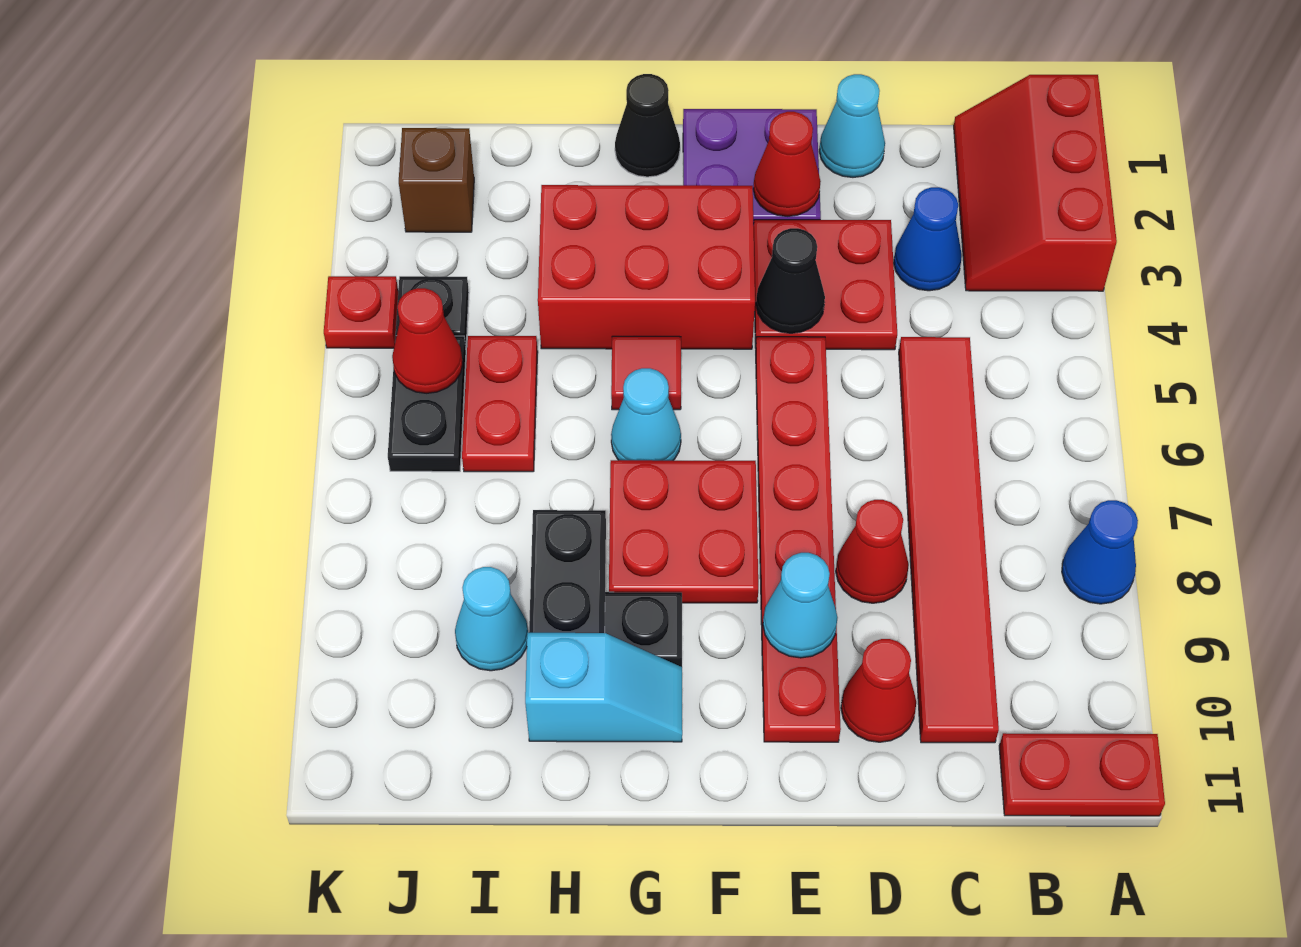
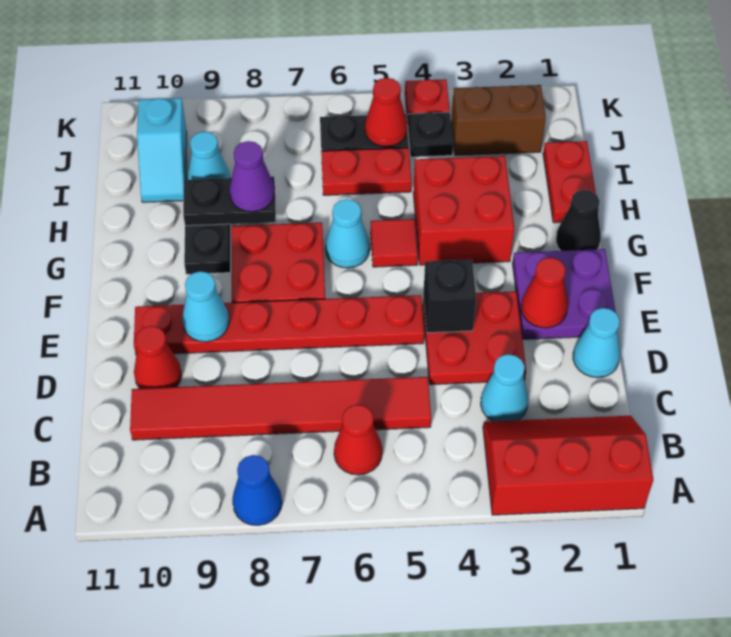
red 1x2 plate [999,733,1165,816] -> red 1x2 plate moved to [543,141,599,223]
blue 1x1 cone [894,187,962,291] -> cyan 1x1 cone [481,354,528,421]
red 1x1 cone [836,500,909,603] -> red 1x1 cone moved to [334,405,382,475]
black 1x1 cone [756,228,825,333] -> black 1x1 brick [423,260,476,333]
red 2x3 brick [538,185,755,349] -> red 2x2 brick [413,156,514,265]
cyan 1x2 slope [525,633,682,742] -> cyan 1x2 slope moved to [137,98,187,202]
none -> purple 1x1 cone [230,141,274,212]
brown 1x1 brick [399,128,474,232] -> brown 1x2 brick [451,85,546,155]

